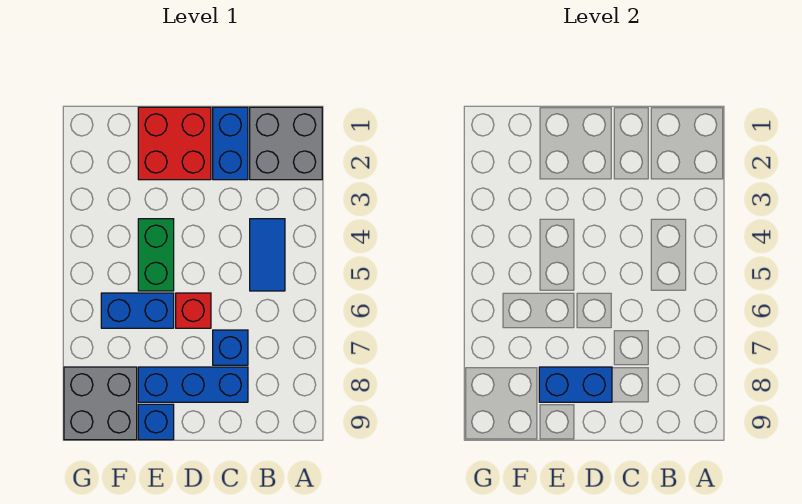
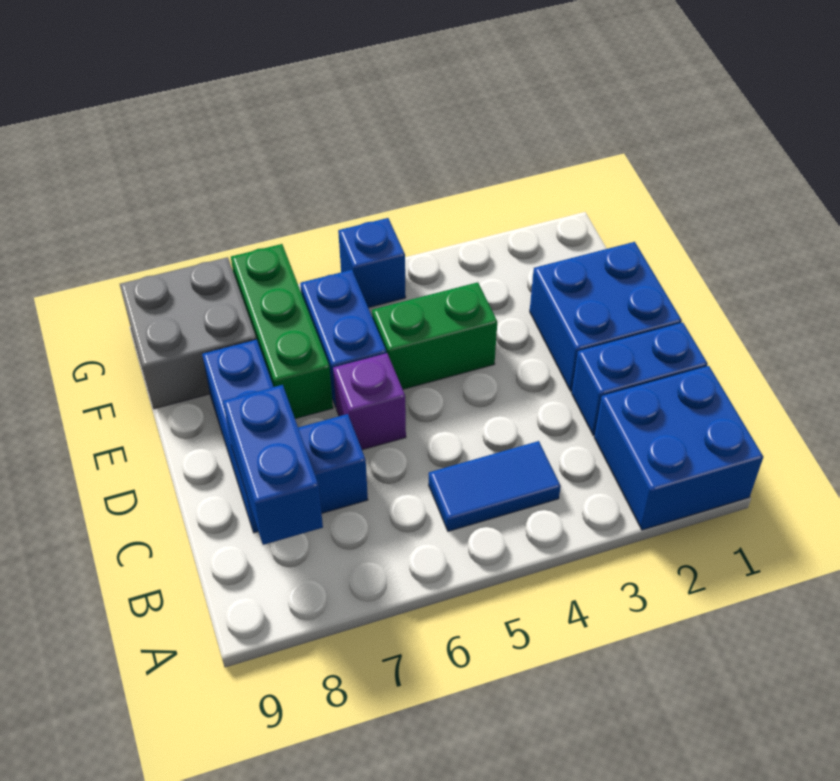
grey 2x2 brick [250,107,322,180] -> blue 2x2 brick [594,366,763,530]
red 2x2 brick [138,107,211,180] -> blue 2x2 brick [530,242,682,391]
red 1x1 brick [176,293,211,328] -> purple 1x1 brick [333,353,406,450]
blue 1x2 brick [539,367,612,402] -> blue 1x2 brick moved to [223,385,323,545]
none -> green 1x3 brick [231,244,333,419]
blue 1x1 brick [138,404,174,440] -> blue 1x1 brick moved to [338,218,406,308]

